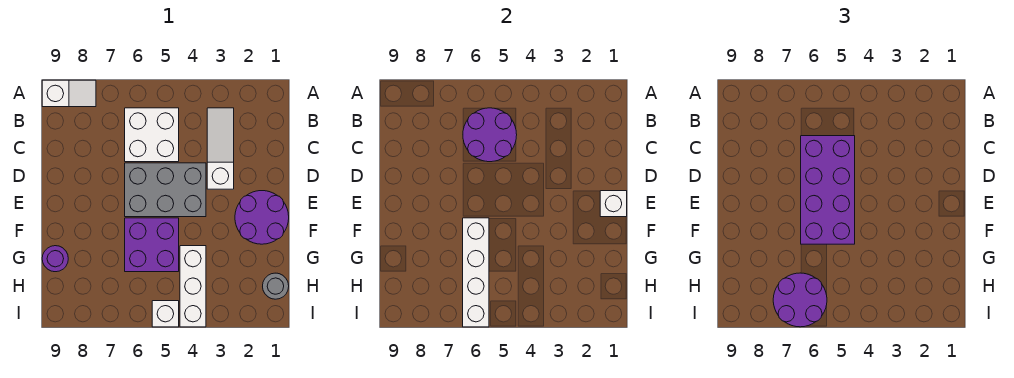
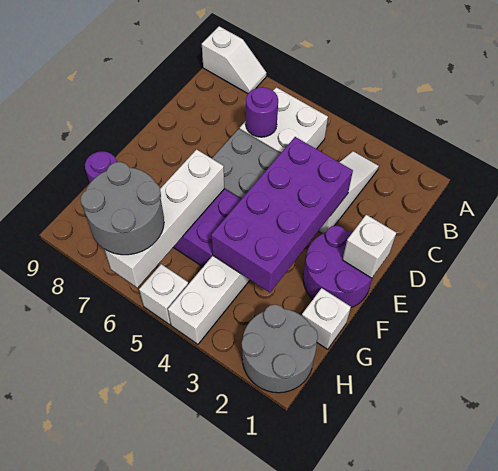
purple 2x2 round brick [463,108,517,162] -> purple 1x1 round brick [246,87,278,137]
purple 2x4 brick [801,136,855,244] -> purple 2x4 brick moved to [211,137,353,292]
none -> white 1x1 brick [302,288,351,349]
grey 1x1 round brick [263,273,289,299] -> grey 2x2 round brick [242,305,318,393]
purple 2x2 round brick [773,273,827,327] -> grey 2x2 round brick [81,162,164,255]

